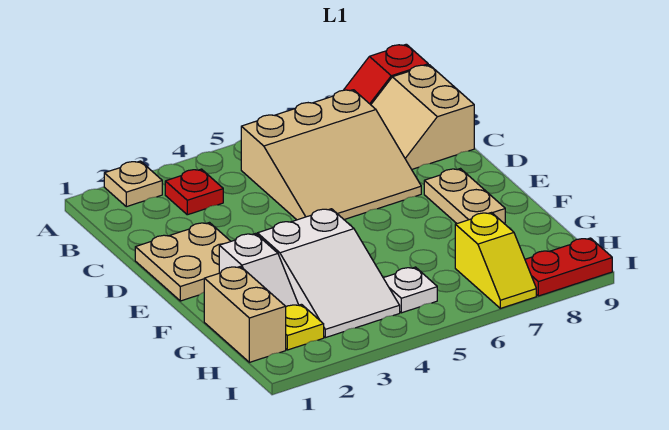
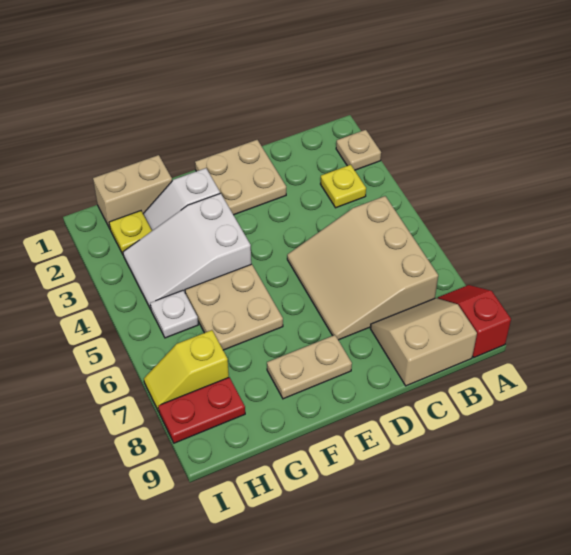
red 1x1 plate [165,169,223,215] -> yellow 1x1 plate [321,165,366,208]
none -> tan 2x2 plate [185,264,283,350]
red 1x2 plate [525,238,612,296] -> red 1x2 plate turned to [158,378,245,443]

